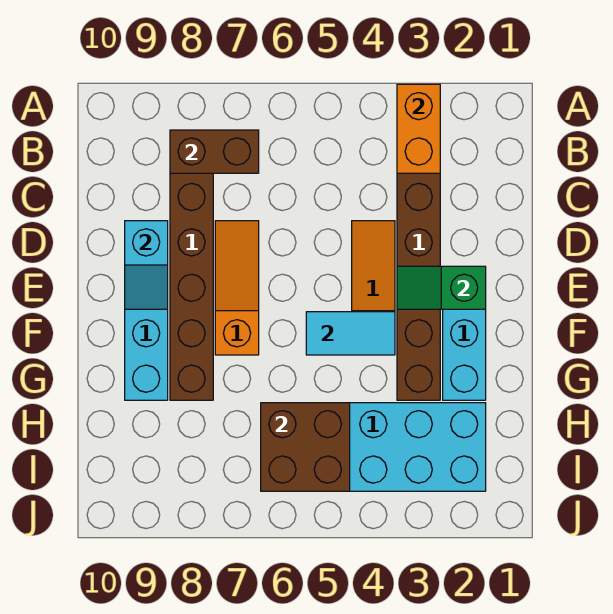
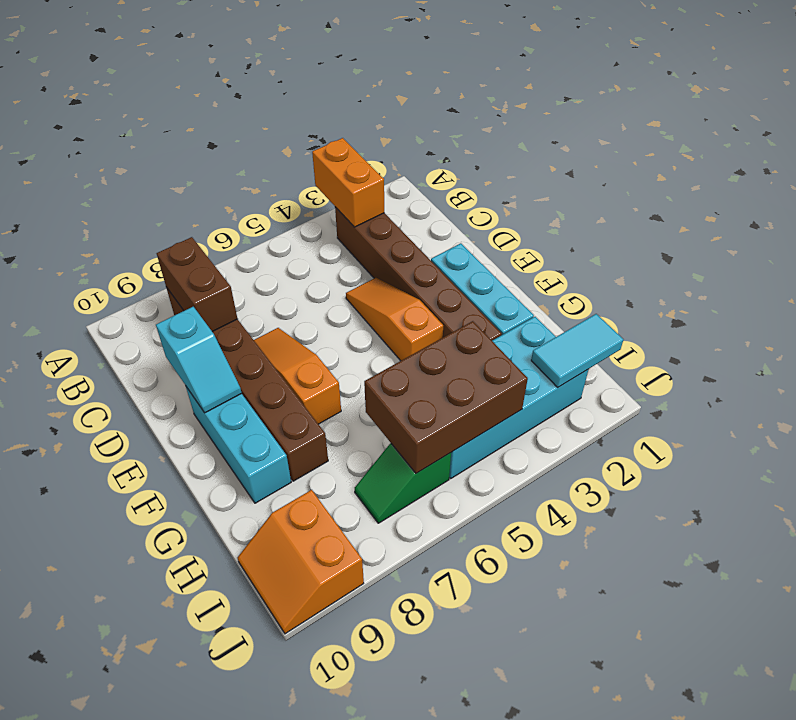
brown 1x2 brick [170,130,259,173] -> brown 1x2 brick turned to [157,237,237,332]
green 1x2 slope [397,266,486,309] -> green 1x2 slope moved to [355,443,451,523]
cyan 1x2 tile [306,312,395,355] -> cyan 1x2 tile moved to [531,314,623,388]
brown 2x2 brick [261,403,350,491] -> brown 2x3 brick [364,321,528,473]
none -> orange 2x2 slope [237,490,364,634]

